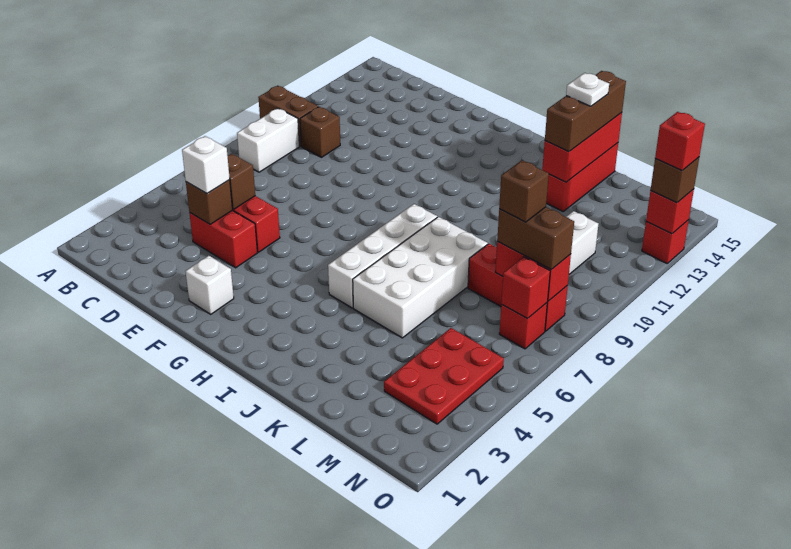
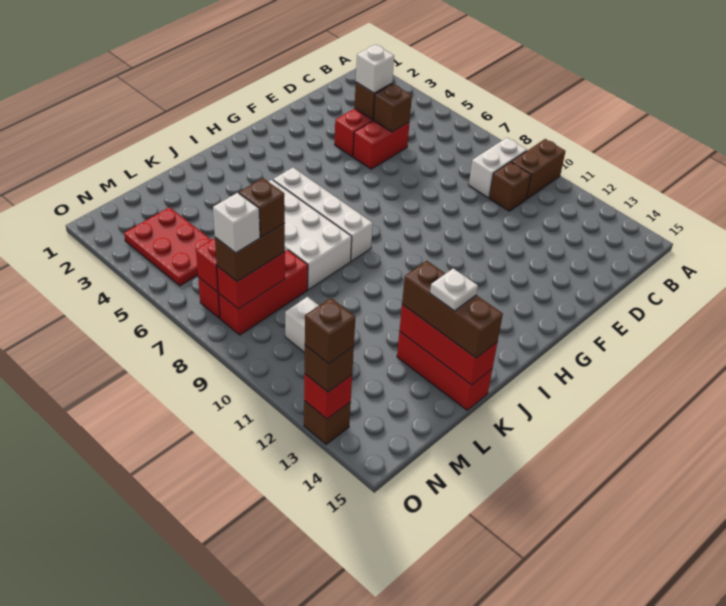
white 1x2 brick [237,108,299,172] -> white 1x2 brick turned to [469,138,527,198]
white 1x1 brick [186,256,234,314] -> white 1x1 brick moved to [213,193,260,253]
red 1x1 brick [642,220,689,263] -> brown 1x1 brick [304,401,351,444]
red 1x1 brick [655,112,705,171] -> brown 1x1 brick [305,298,355,364]

